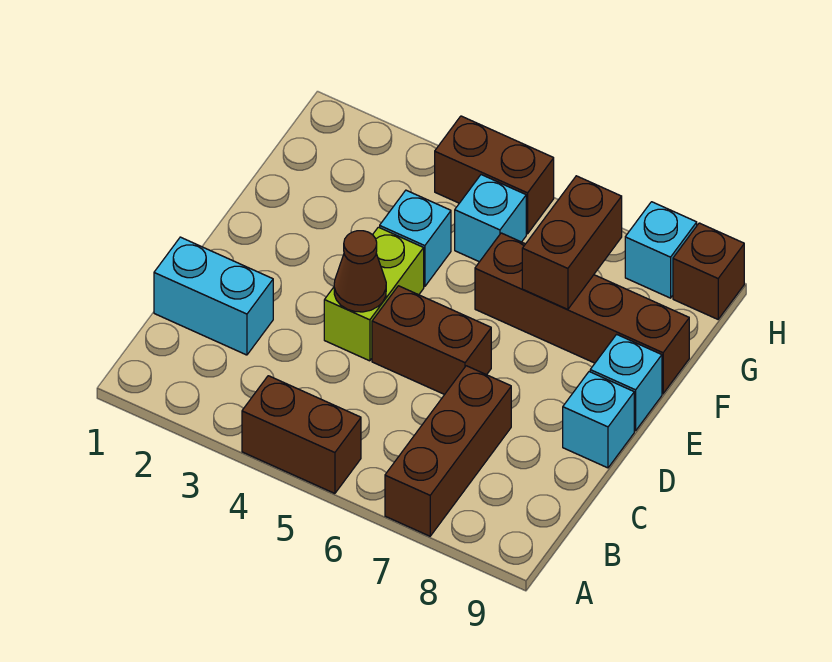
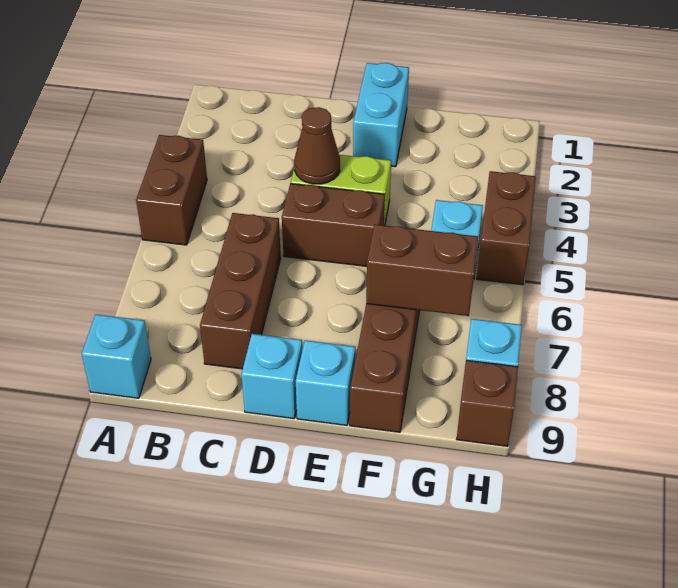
brown 1x3 brick [385,366,511,536] -> brown 1x3 brick turned to [200,213,281,369]
cyan 1x2 brick [154,237,273,355] -> cyan 1x2 brick moved to [353,63,409,167]
brown 1x2 brick [372,286,491,395] -> brown 1x2 brick turned to [282,184,385,266]
cyan 1x1 brick [380,190,451,287] -> cyan 1x1 brick moved to [82,314,151,398]

